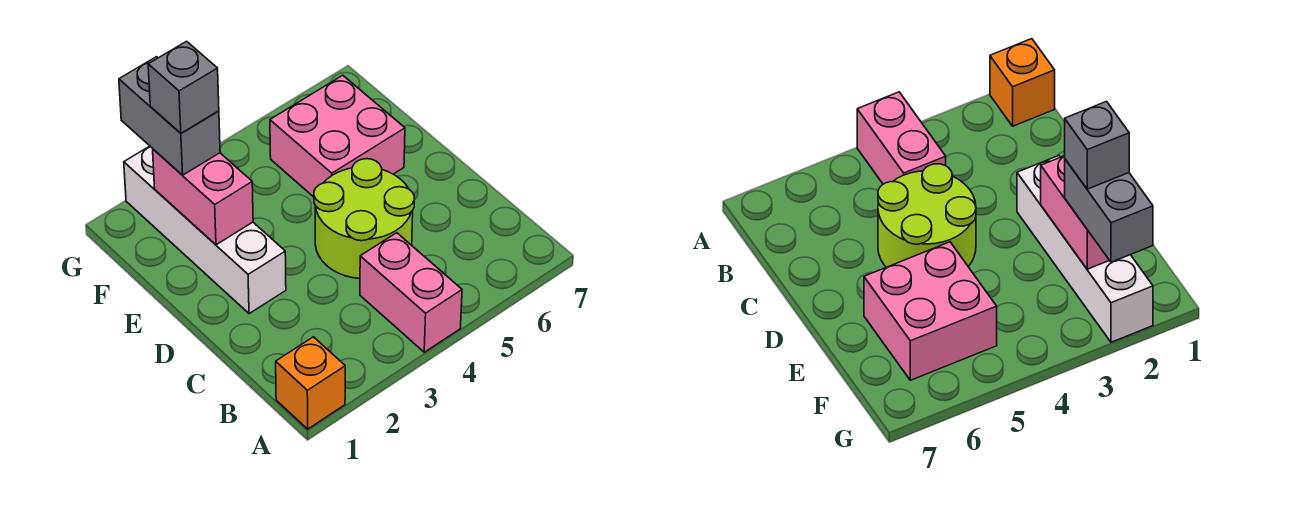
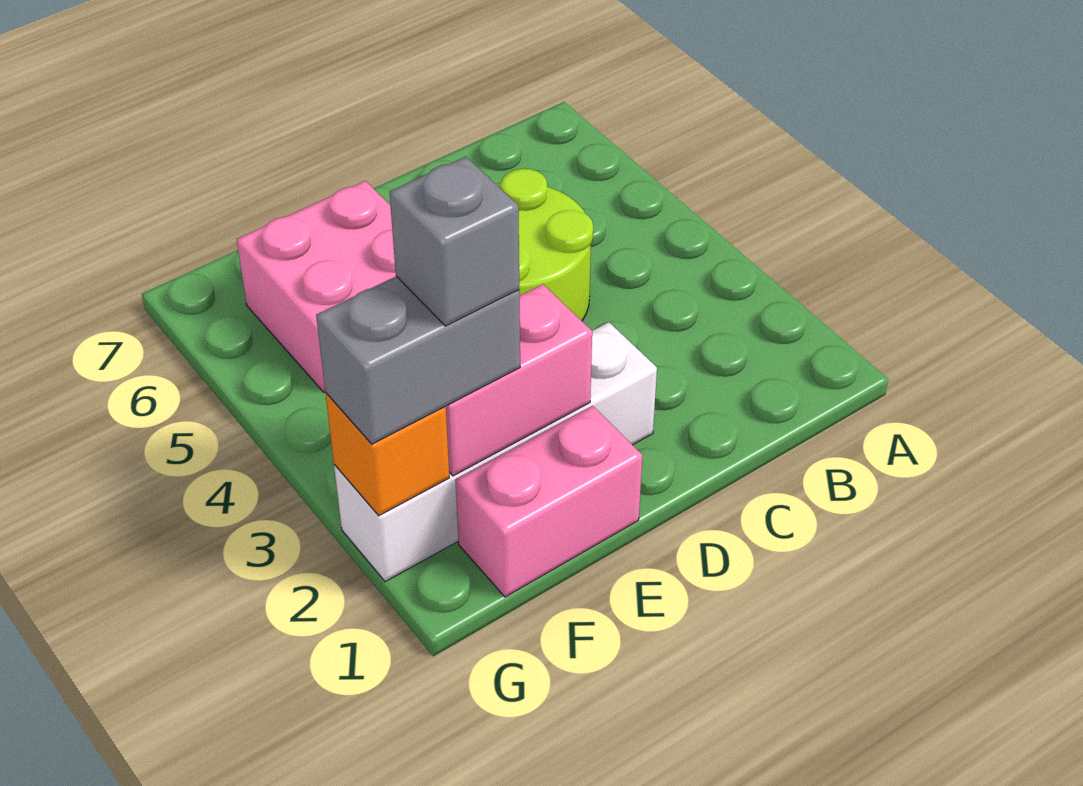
orange 1x1 brick [276,337,345,429] -> orange 1x1 brick moved to [325,393,449,516]
pink 1x2 brick [360,233,462,352] -> pink 1x2 brick moved to [455,406,643,597]

